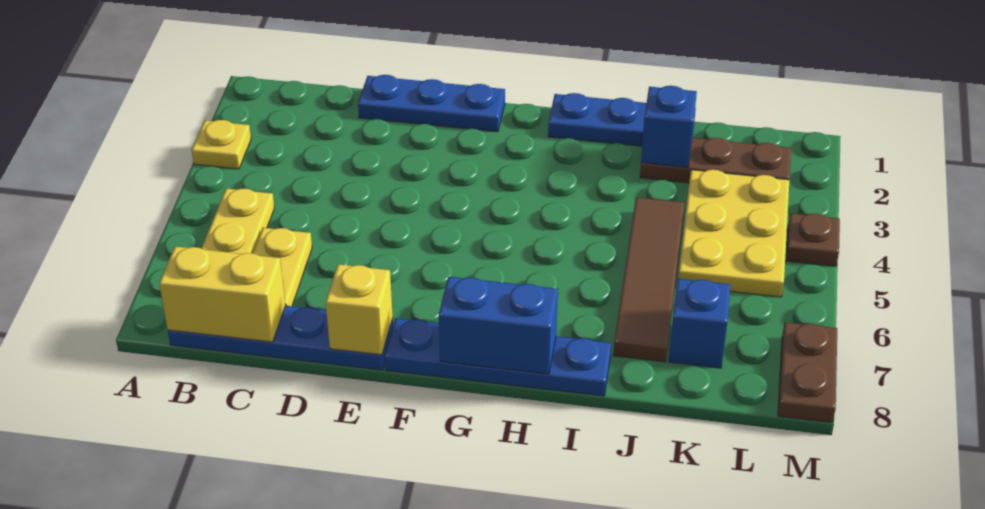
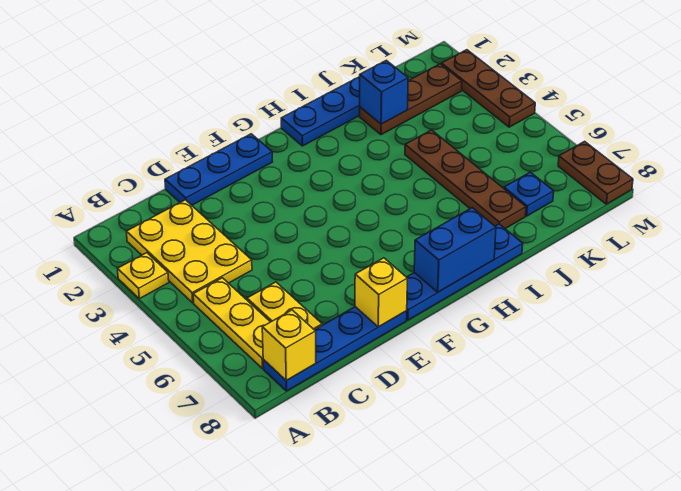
yellow 1x2 brick [159,247,286,342] -> yellow 1x1 brick [262,310,316,380]
brown 1x4 tile [613,197,684,362] -> brown 1x4 plate [405,130,526,229]
yellow 2x3 plate [678,170,789,297] -> yellow 2x3 plate moved to [126,200,252,303]
blue 1x1 brick [669,279,731,368] -> blue 1x1 plate [504,172,554,216]
brown 1x1 plate [786,213,840,266] -> brown 1x3 plate [441,50,535,127]

